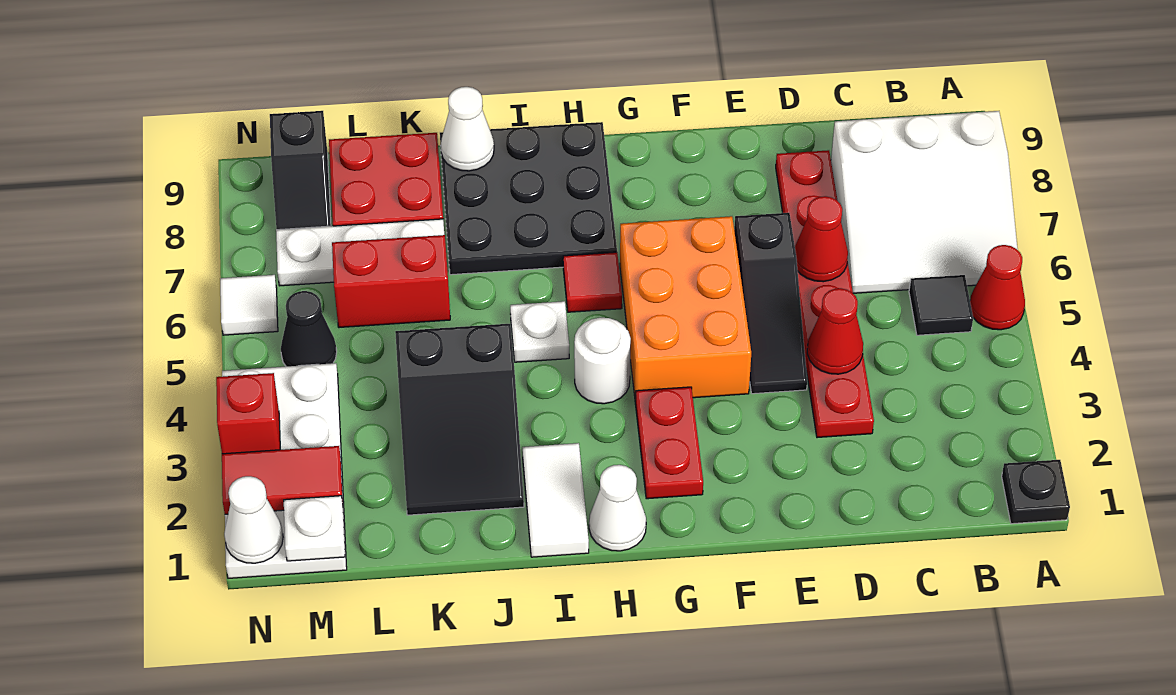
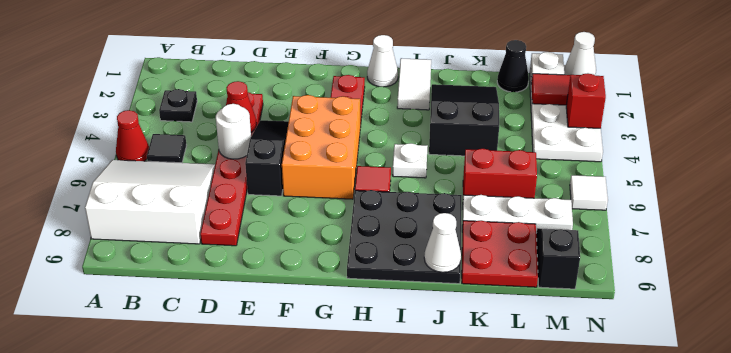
black 1x1 plate [1002,460,1070,524] -> black 1x1 plate moved to [159,89,197,122]
red 1x1 cone [795,196,848,282] -> none
white 1x1 round brick [574,318,631,404] -> white 1x1 round brick moved to [216,104,251,159]
black 1x1 cone [281,291,337,366] -> black 1x1 cone moved to [497,40,529,92]

